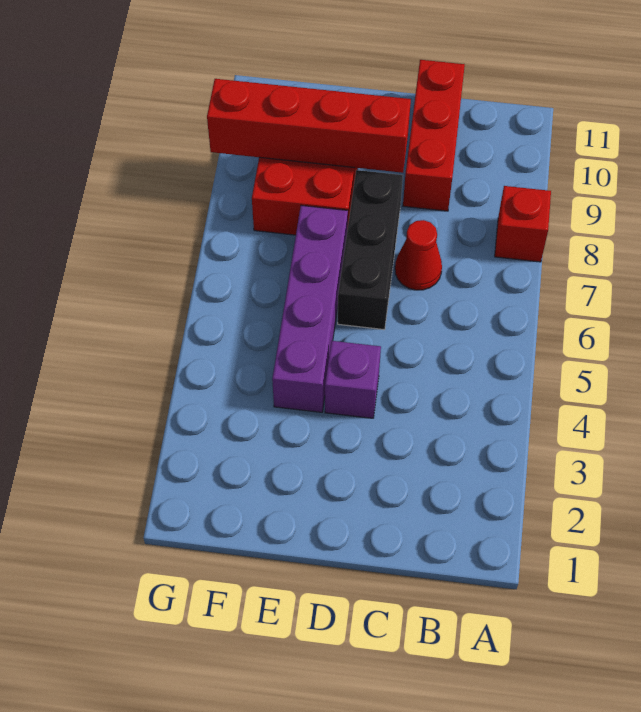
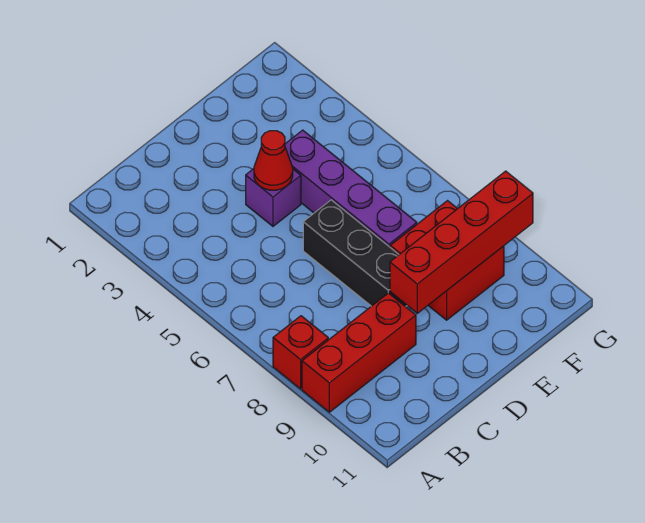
red 1x1 cone [395,220,442,290] -> red 1x1 cone moved to [254,131,293,190]
red 1x3 brick [403,60,465,211] -> red 1x3 brick turned to [302,293,416,412]

